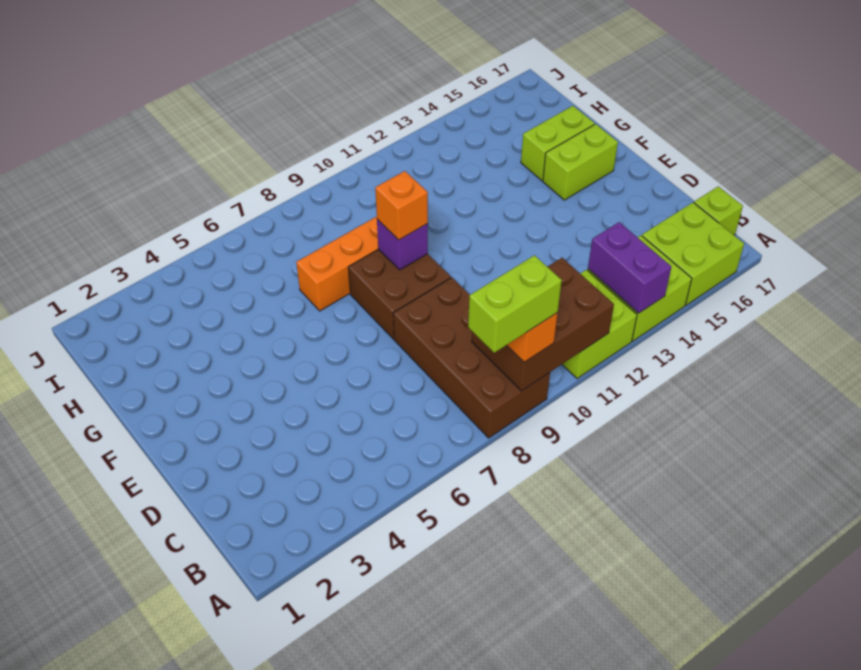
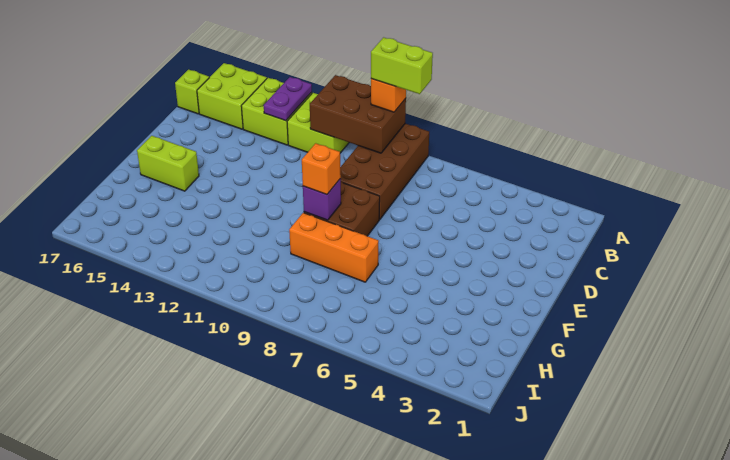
purple 1x2 brick [588,222,671,313] -> purple 1x2 plate [264,77,312,121]
lime 1x2 brick [521,106,595,181] -> none

